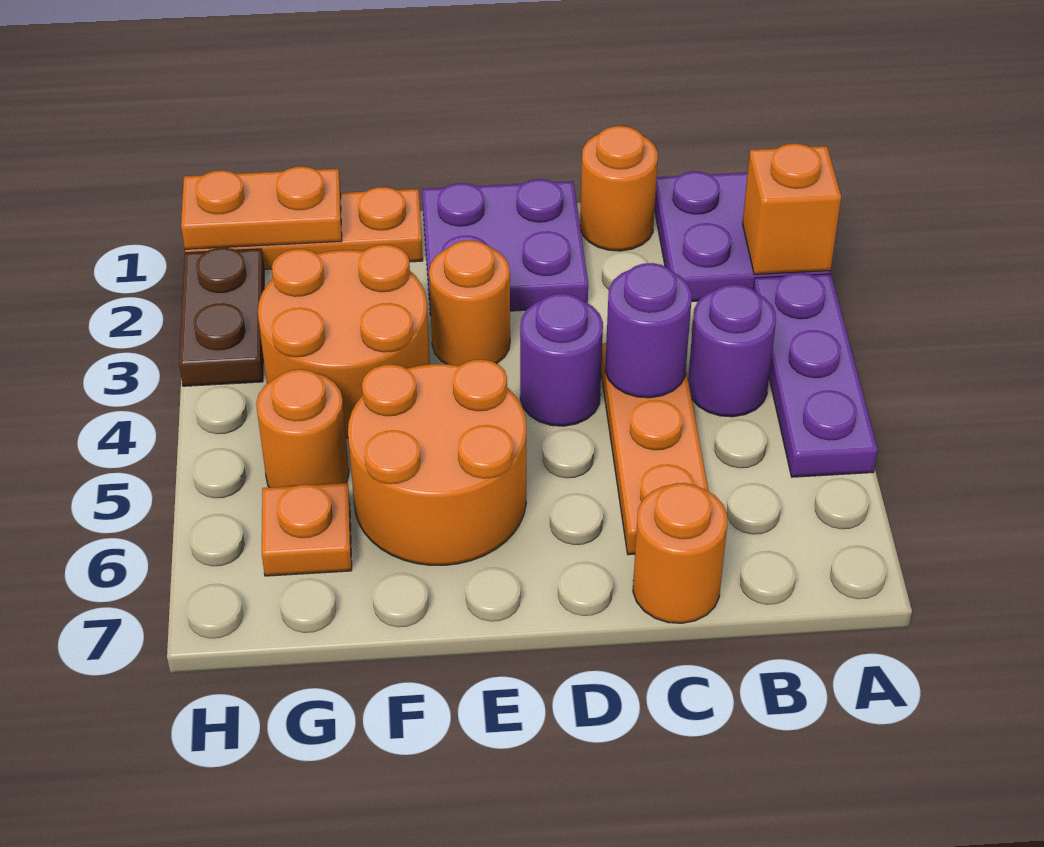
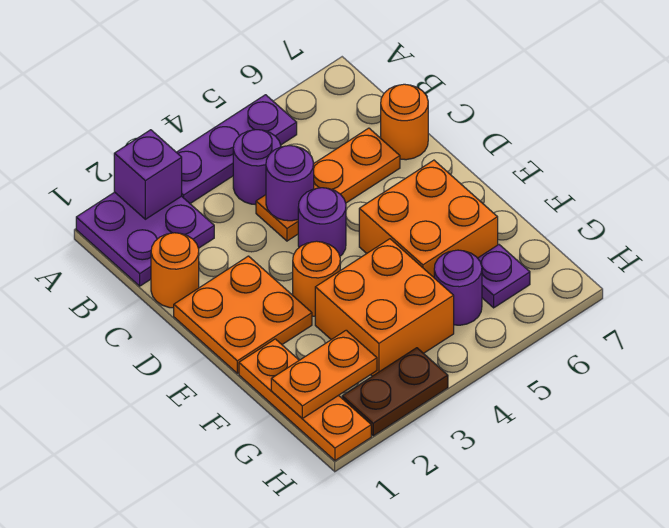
orange 1x1 brick [743,143,841,275] -> purple 1x1 brick [114,130,182,219]
purple 2x2 plate [422,179,588,315] -> orange 2x2 plate [174,256,312,373]
orange 2x2 round brick [348,360,526,565] -> orange 2x2 brick [359,160,498,277]
orange 2x2 round brick [258,245,430,438] -> orange 2x2 brick [315,239,454,376]
orange 1x2 plate [181,166,342,249] -> orange 1x2 plate turned to [271,330,377,418]
orange 1x1 round brick [256,369,349,487] -> purple 1x1 round brick [434,250,482,325]
orange 1x1 plate [262,483,352,576] -> purple 1x1 plate [478,245,530,308]

